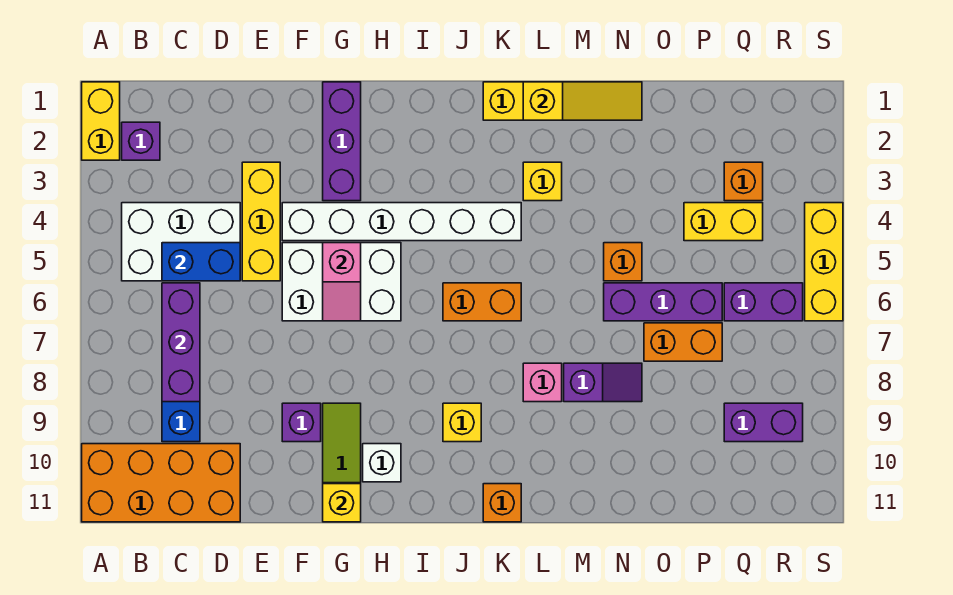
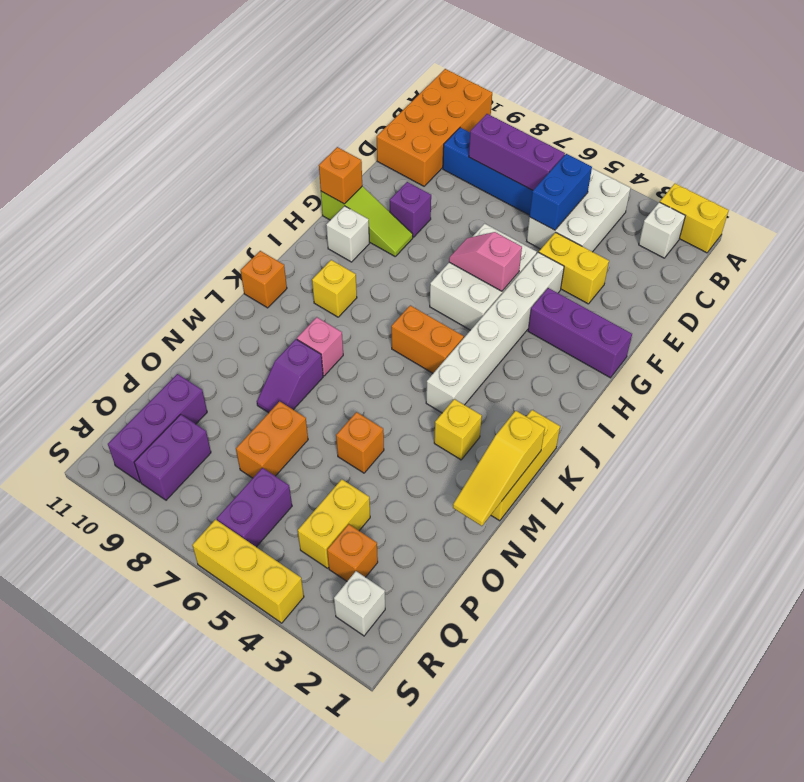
purple 1x1 brick [122,122,160,160] -> white 1x1 brick [639,202,685,258]
yellow 1x3 brick [242,162,280,281] -> yellow 1x2 brick [539,232,609,304]
yellow 1x1 brick [323,484,361,522] -> orange 1x1 brick [319,147,362,204]
orange 1x2 brick [443,283,521,321] -> orange 1x2 brick turned to [391,305,464,373]
purple 1x3 brick [604,283,722,321] -> purple 1x3 brick moved to [108,374,207,482]
none -> white 1x1 brick [334,571,385,636]

